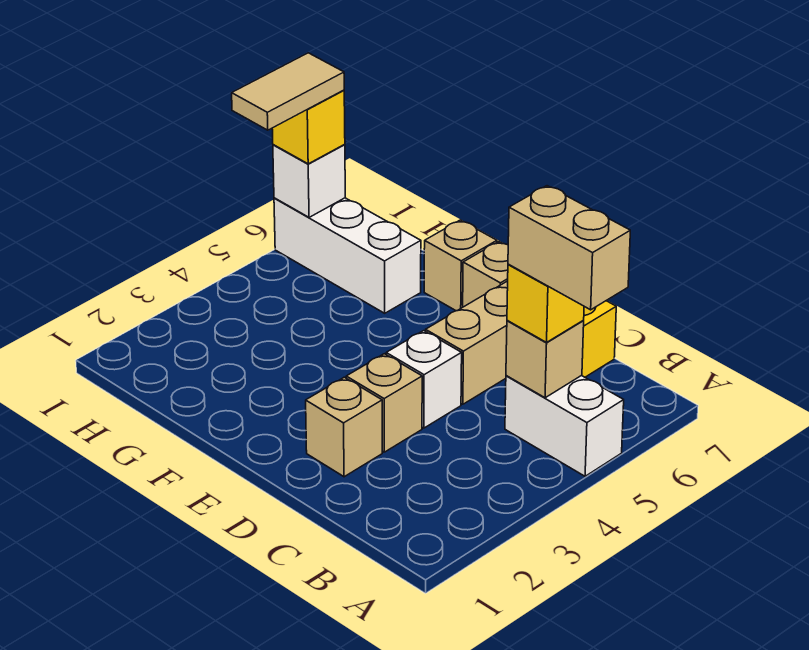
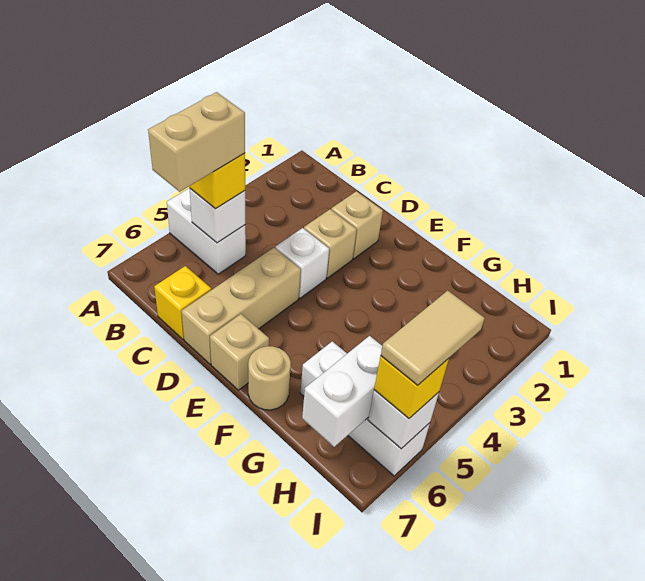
tan 1x2 brick [508,186,630,310] -> tan 1x2 brick turned to [148,92,245,192]
tan 1x1 brick [506,320,584,398] -> white 1x1 brick [190,189,245,243]
tan 1x1 brick [424,220,497,311] -> tan 1x1 round brick [248,346,291,410]
none -> white 1x2 brick [302,336,382,447]

